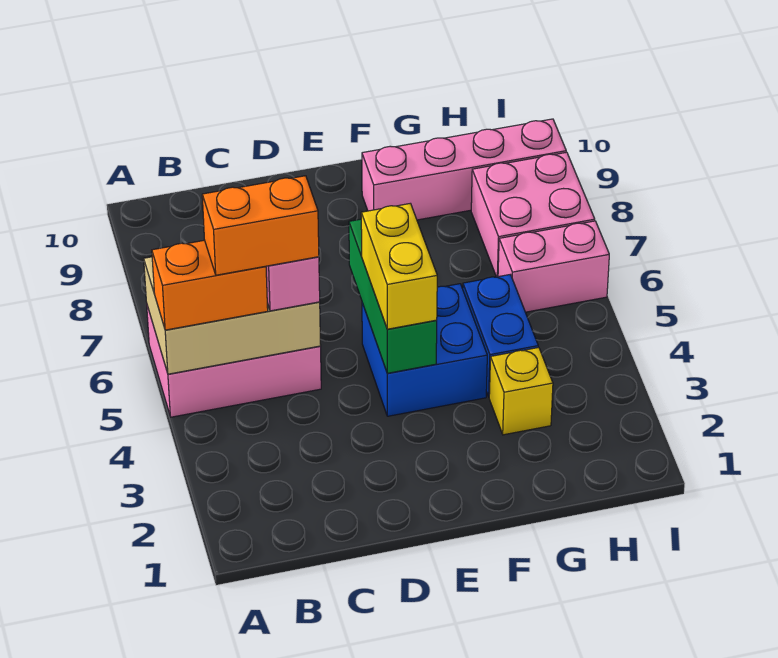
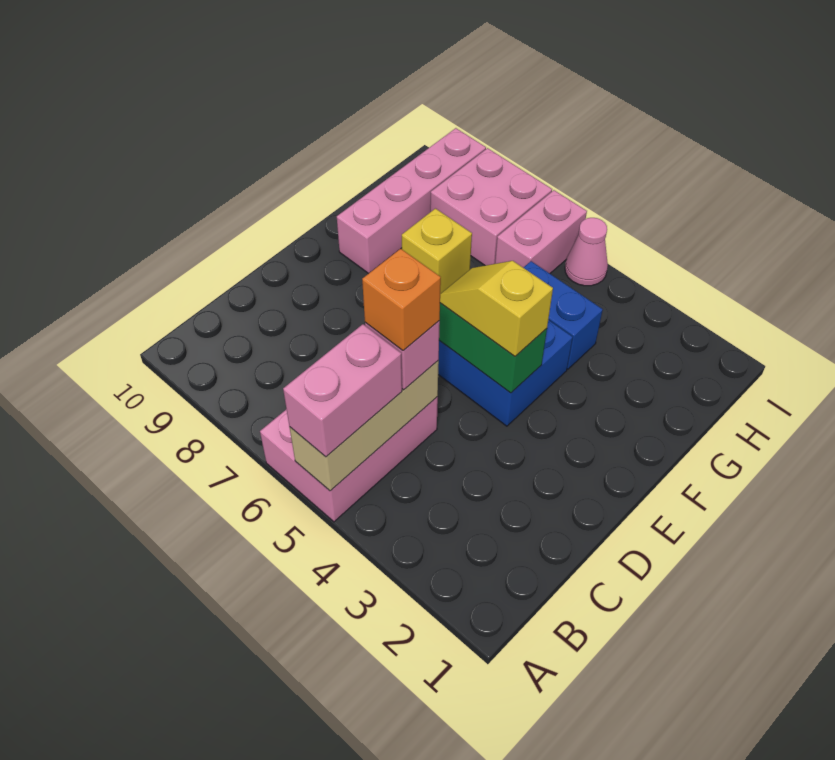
tan 2x3 brick [144,257,321,374] -> tan 1x3 brick [290,361,439,491]
orange 1x2 brick [152,240,268,330] -> pink 1x2 brick [283,324,402,457]
orange 1x2 brick [202,176,319,275] -> orange 1x1 brick [362,249,441,351]
yellow 1x2 brick [361,203,437,329] -> yellow 1x2 slope [440,261,553,356]
yellow 1x1 brick [489,347,553,435] -> yellow 1x1 brick moved to [402,209,472,294]
none -> pink 1x1 cone [565,218,608,286]

